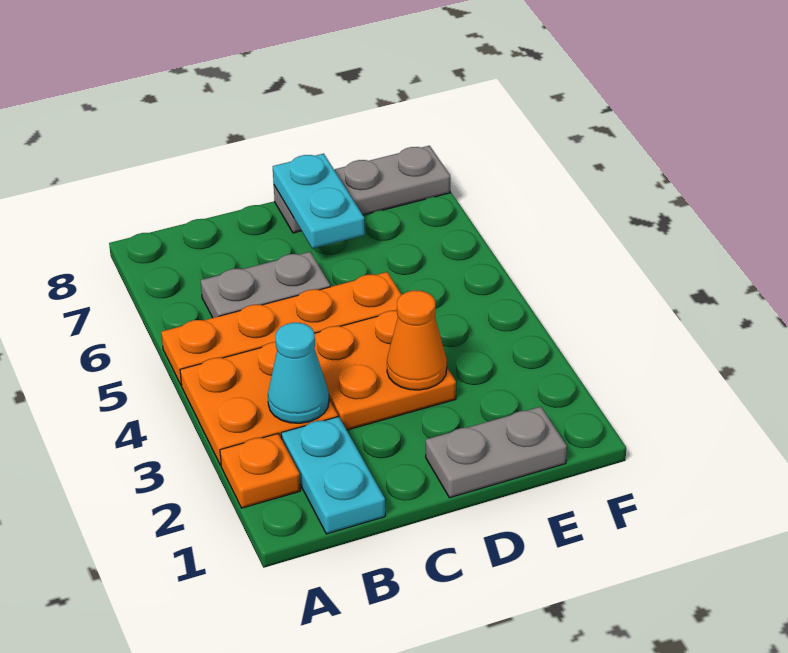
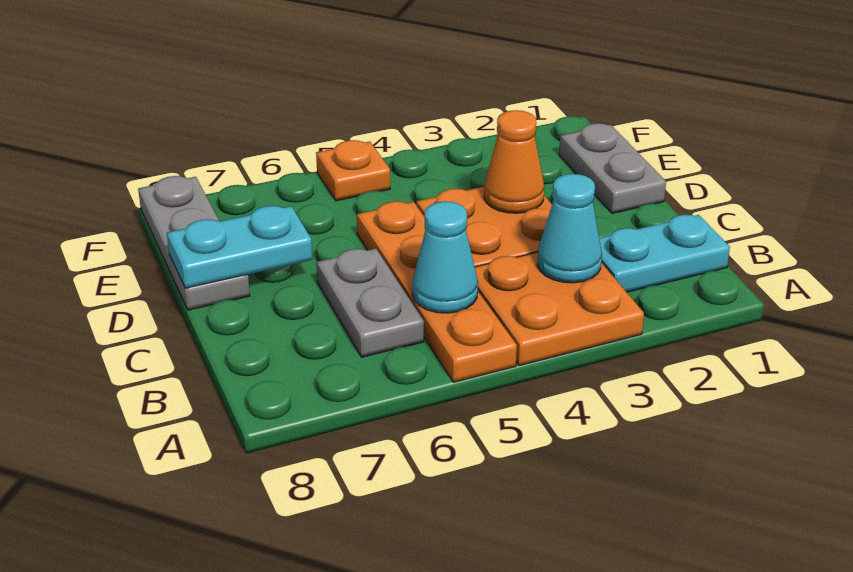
orange 1x1 plate [220,434,300,508] -> orange 1x1 plate moved to [316,140,390,201]
none -> cyan 1x1 cone [412,201,478,313]

